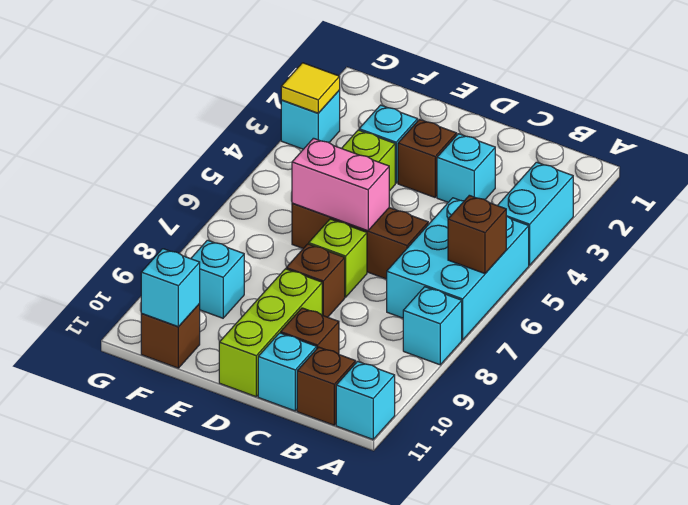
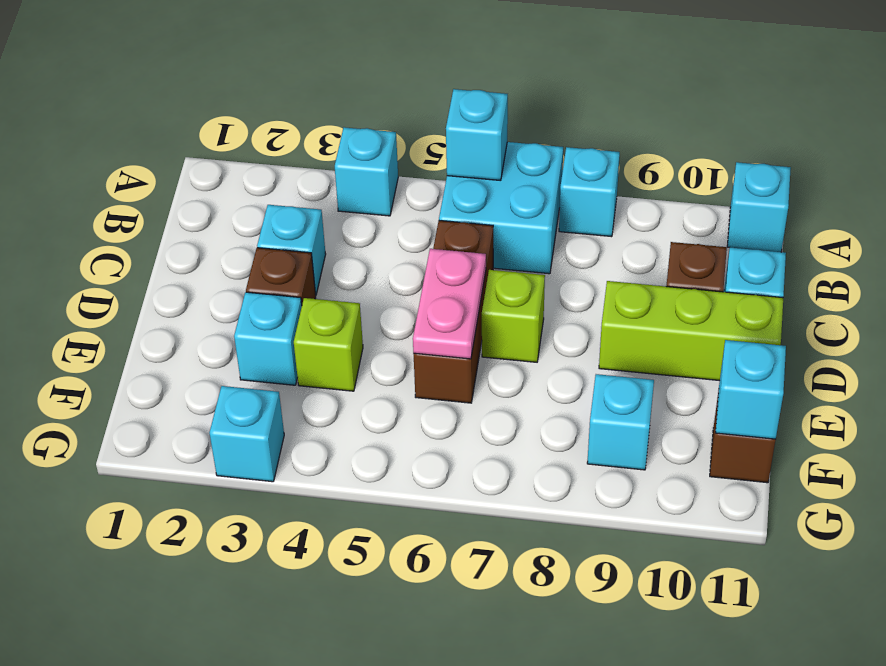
cyan 1x2 brick [497,162,573,265] -> cyan 1x1 brick [335,127,398,216]
cyan 2x3 brick [387,198,529,340] -> cyan 2x2 brick [439,142,563,274]
brown 1x1 brick [448,195,506,274] -> cyan 1x1 brick [446,89,508,181]
brown 1x1 brick [297,347,356,425] -> none
pink 1x2 brick [292,138,389,231] -> pink 1x2 plate [413,249,486,359]
brown 1x1 brick [286,244,345,317] -> none
yellow 1x1 tile [281,63,340,113] -> none

